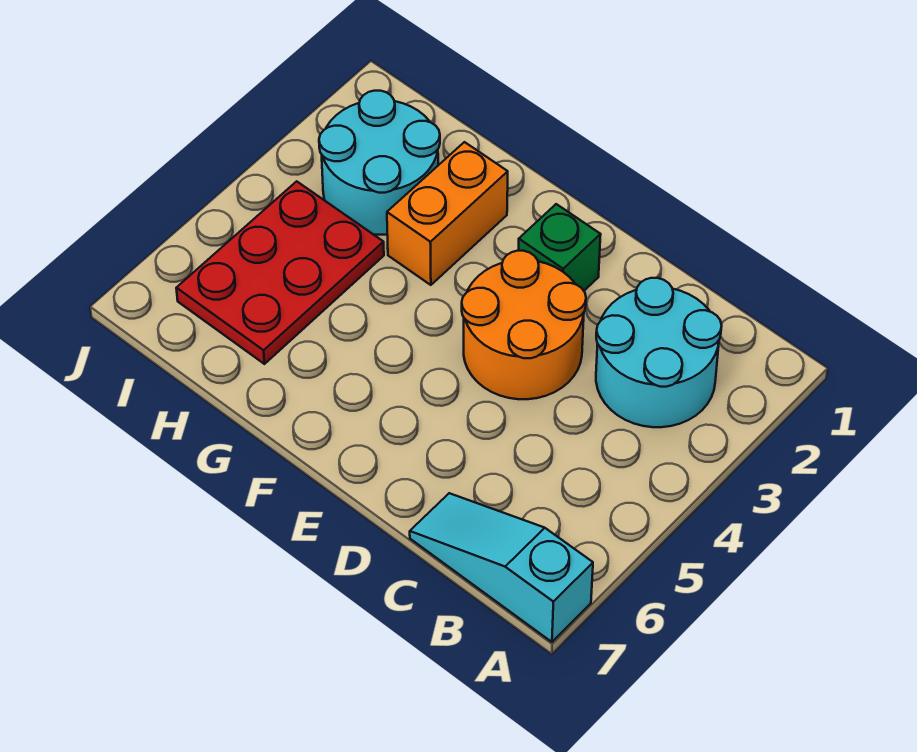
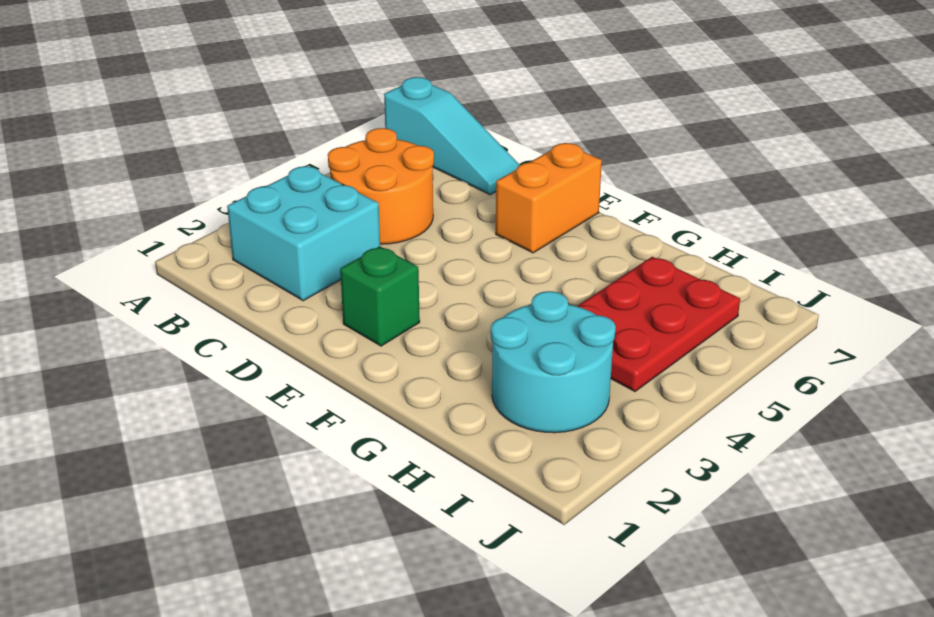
cyan 2x2 round brick [596,278,722,427] -> cyan 2x2 brick [227,166,380,301]
orange 2x2 round brick [462,251,586,399] -> orange 2x2 round brick moved to [328,128,434,244]
orange 1x2 brick [387,142,508,285] -> orange 1x2 brick moved to [496,143,602,253]

